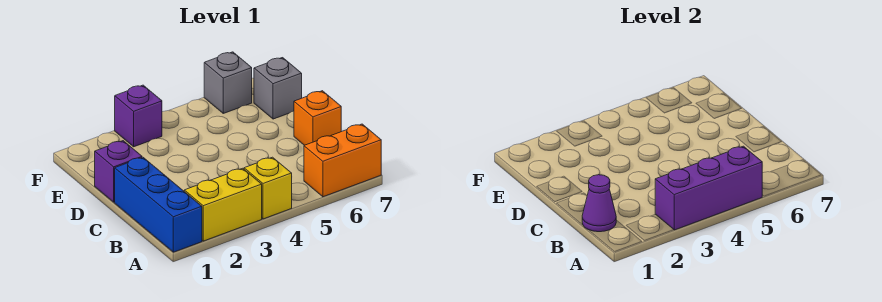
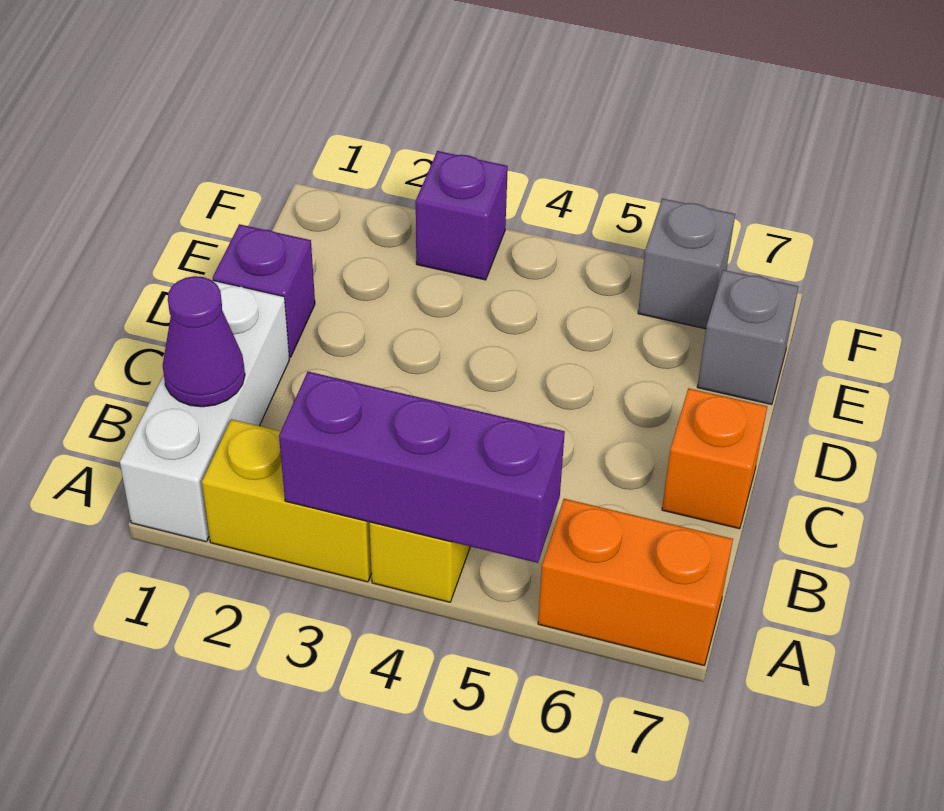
blue 1x3 brick [115,157,202,252] -> white 1x3 brick [120,280,290,542]

